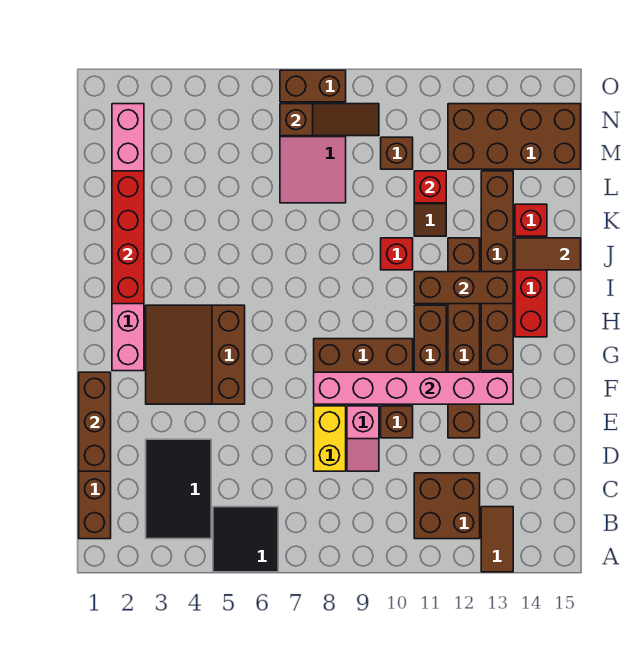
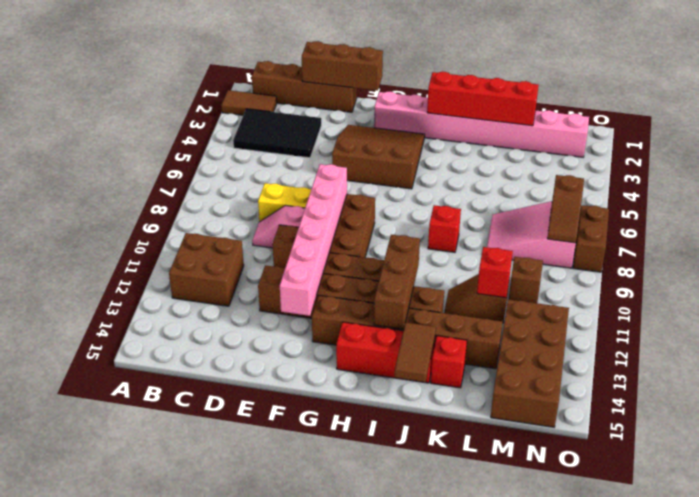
black 2x2 tile [213,507,278,572] -> none
brown 1x2 tile [481,507,513,572] -> brown 1x2 tile moved to [221,90,277,115]
red 1x1 brick [381,238,413,270] -> red 1x1 brick moved to [428,205,461,252]
brown 1x3 slope [280,104,379,136] -> brown 1x2 slope [547,175,584,243]

